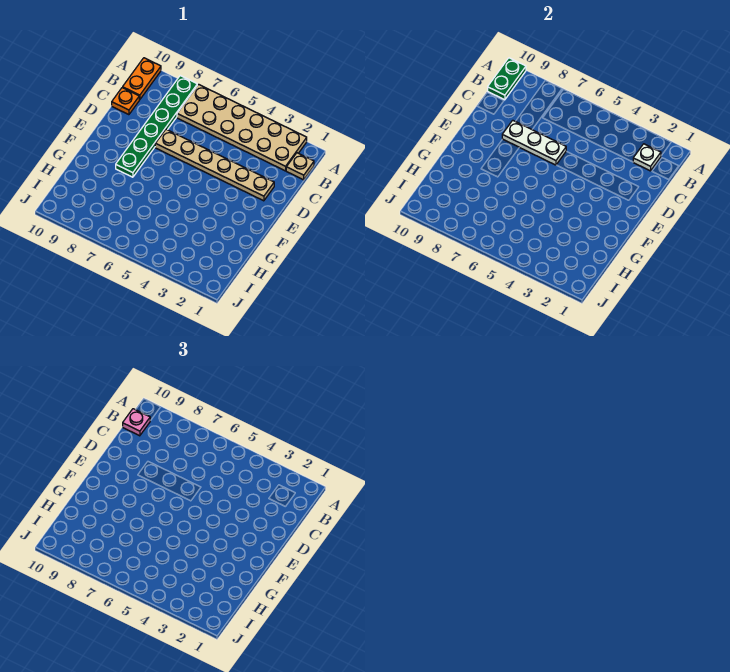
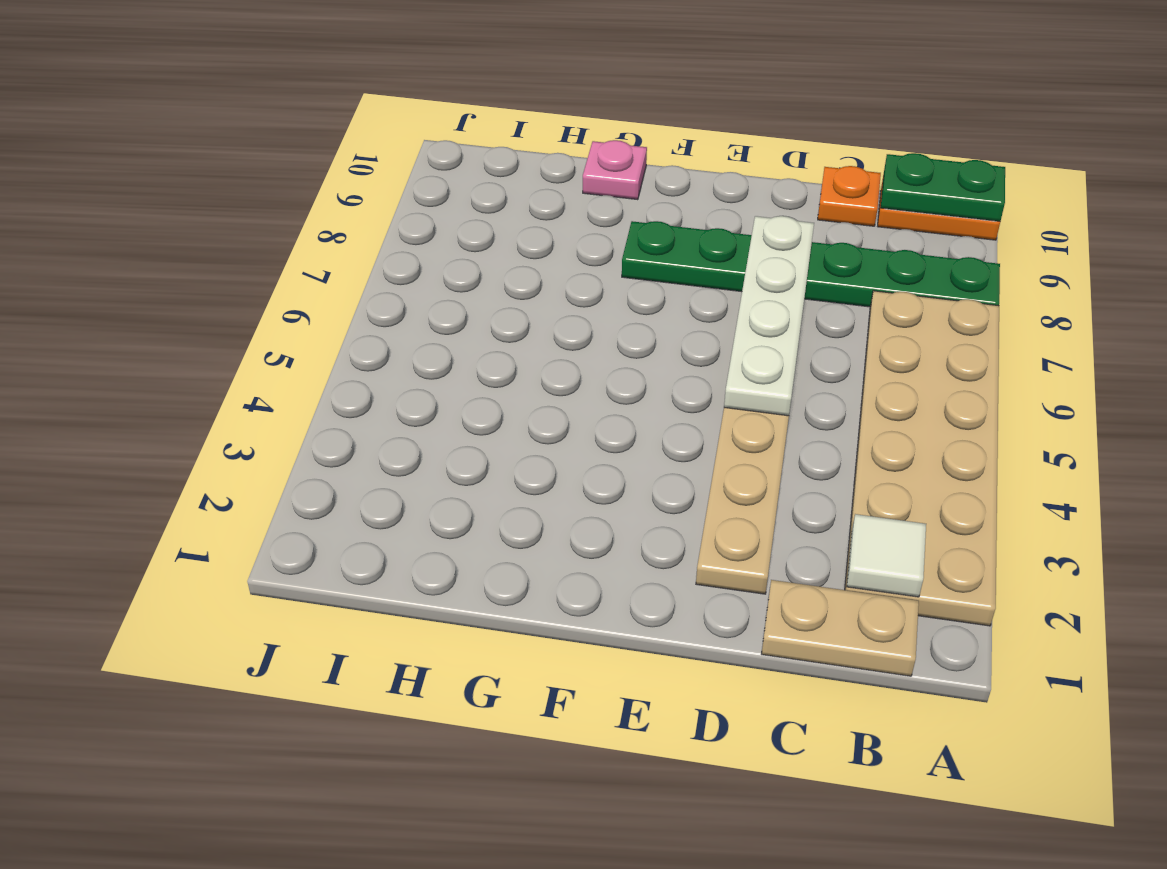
tan 1x1 plate [286,153,314,180] -> tan 1x2 plate [762,580,919,676]
white 1x1 plate [633,144,661,171] -> white 1x1 tile [847,514,926,597]
pink 1x1 plate [123,409,150,436] -> pink 1x1 plate moved to [583,140,647,200]
white 1x3 plate [502,120,566,165] -> white 1x4 plate [724,216,814,416]

